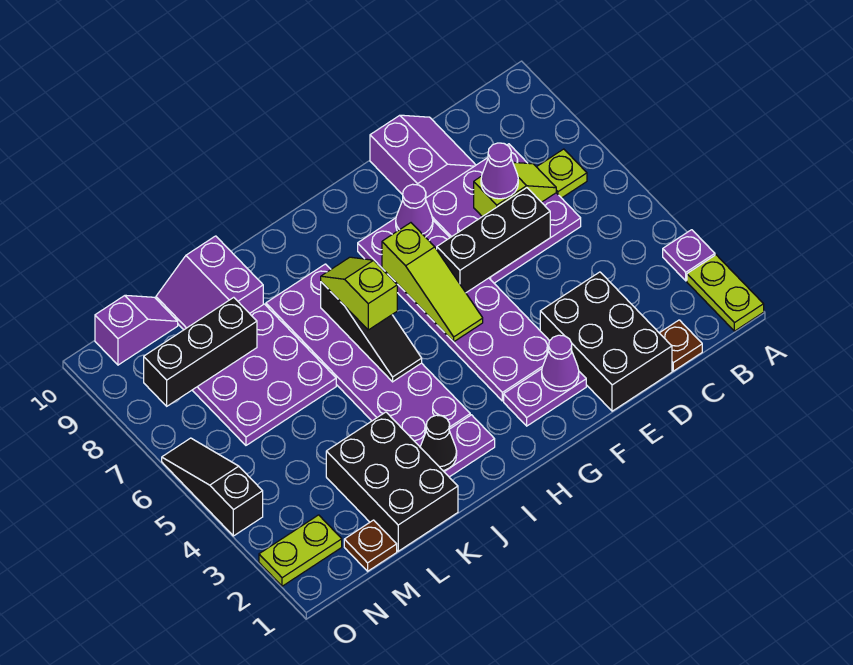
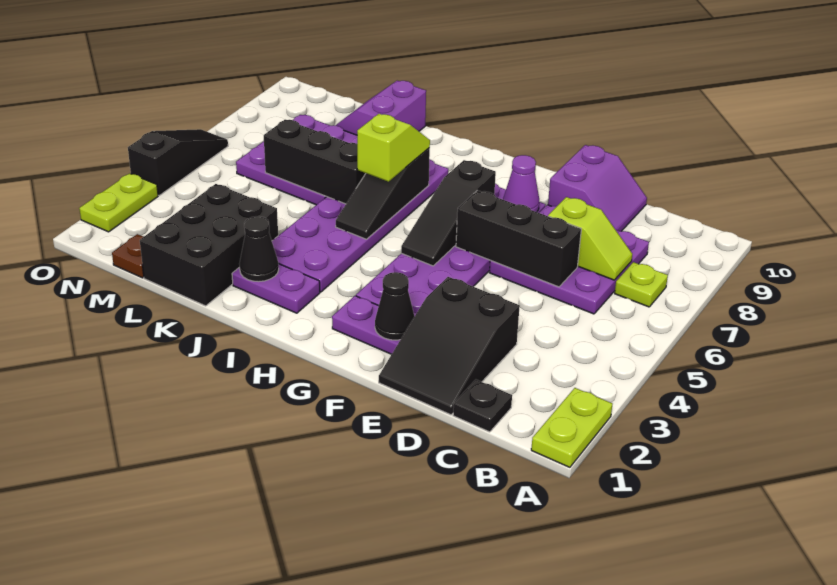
purple 1x1 plate [663,230,715,281] -> none
brown 1x1 plate [660,320,702,371] -> black 1x1 plate [453,380,512,432]
black 2x3 brick [540,272,672,411] -> black 2x3 slope [379,277,520,415]
purple 1x1 cone [481,143,518,199] -> none
purple 1x1 cone [542,335,579,391] -> black 1x1 cone [375,272,415,340]
lime 1x3 slope [382,223,483,342] -> black 1x3 slope [401,160,496,266]
black 1x3 brick [144,297,257,406] -> black 1x3 brick moved to [264,120,366,204]
purple 1x2 slope [95,295,178,365] -> none
lime 1x2 plate [259,515,342,586] -> lime 1x2 plate turned to [79,173,158,232]

